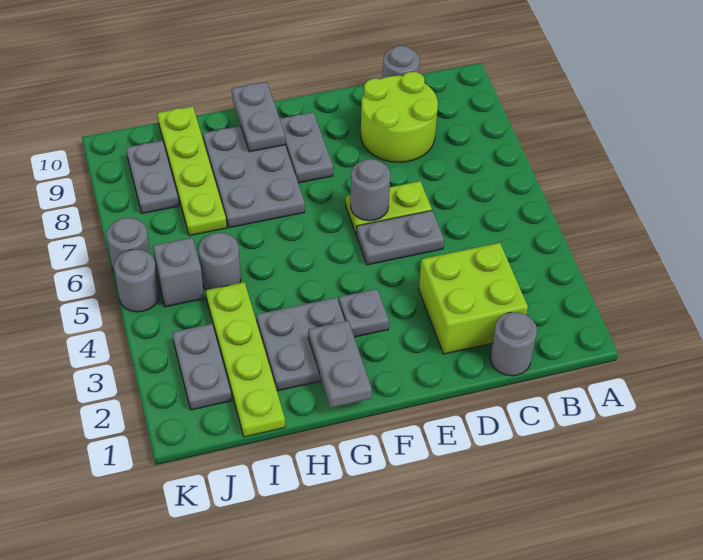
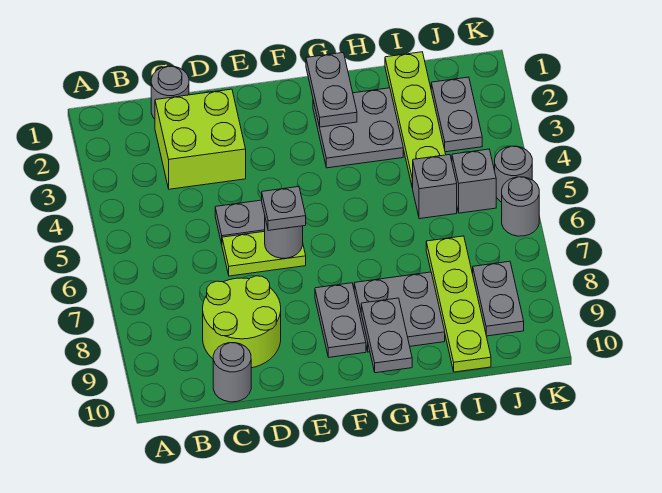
grey 1x1 plate [339,289,389,337] -> grey 1x1 plate moved to [262,187,306,231]
grey 2x3 plate [203,126,305,228] -> grey 2x2 plate [354,272,445,352]
grey 1x1 round brick [198,233,241,290] -> grey 1x1 brick [412,155,457,219]

